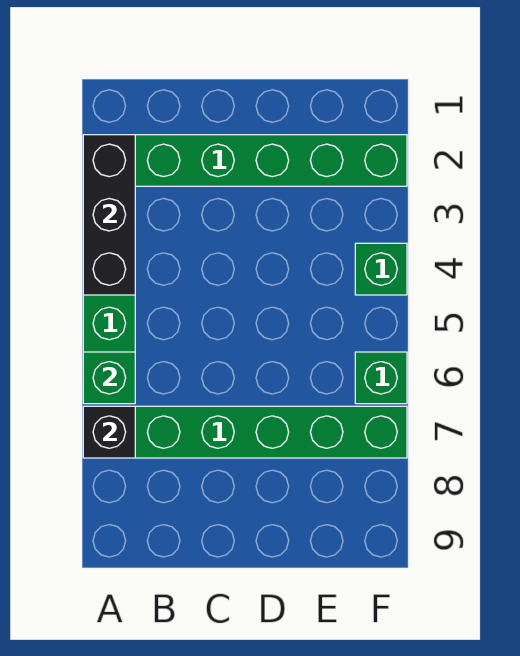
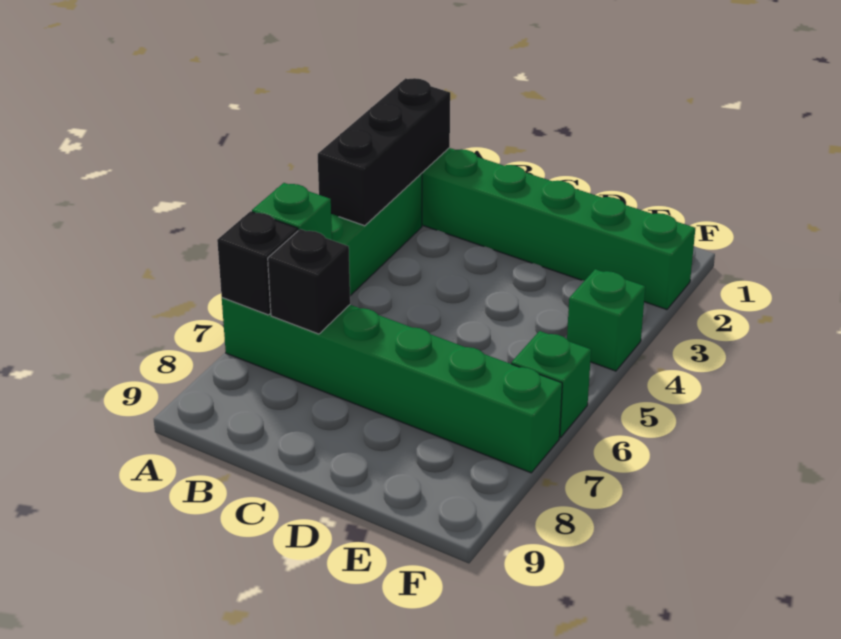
none -> black 1x1 brick [268,229,350,334]

